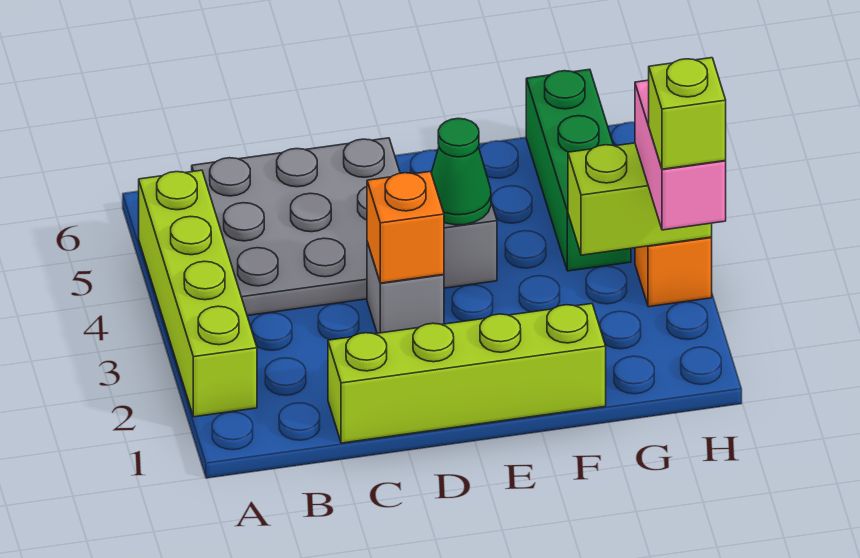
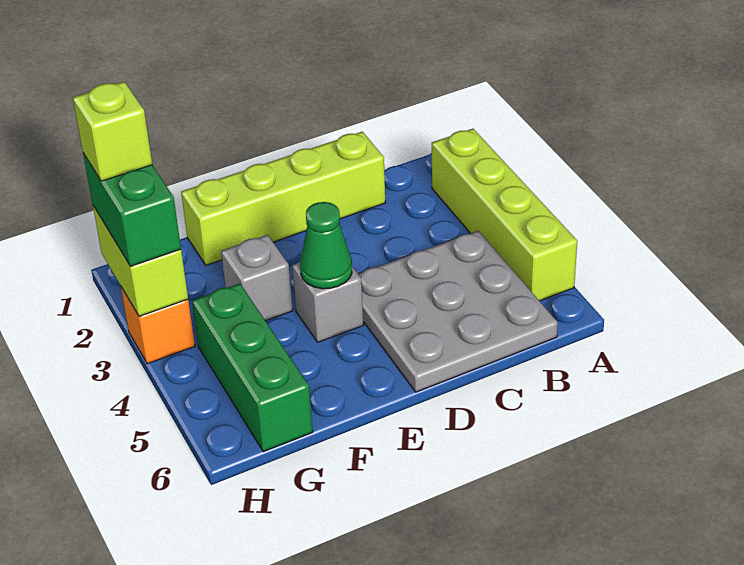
grey 1x1 brick [367,242,444,333] -> grey 1x1 brick moved to [221,235,293,321]
orange 1x1 brick [367,171,444,283] -> none
lime 1x2 brick [568,143,712,255] -> lime 1x2 brick turned to [93,206,188,316]
pink 1x2 brick [635,80,726,230] -> green 1x2 brick [83,153,181,266]

